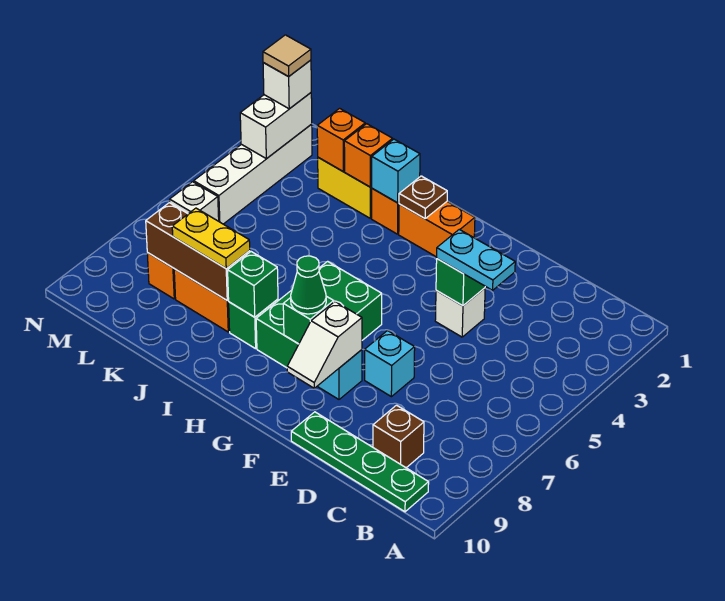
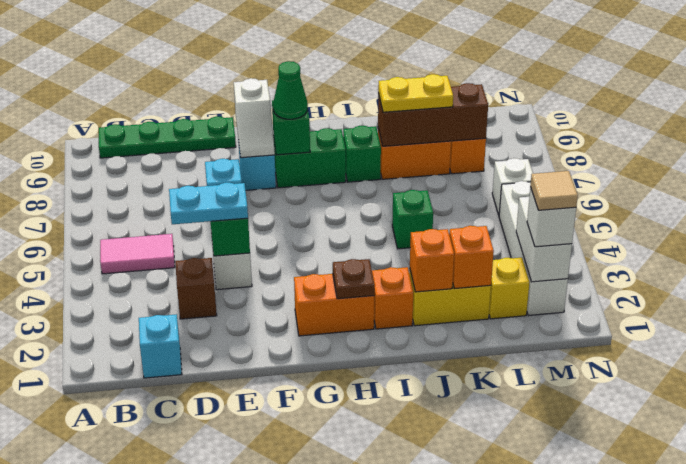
none -> pink 1x2 tile [100,234,175,274]
brown 1x1 brick [373,405,424,468] -> brown 1x1 brick moved to [175,258,217,319]
white 1x2 slope [287,302,362,388] -> white 1x2 slope turned to [234,78,275,158]
green 2x3 brick [256,261,382,368] -> green 1x2 brick [273,128,346,188]
cyan 1x1 brick [371,139,420,203] -> cyan 1x1 brick moved to [139,314,182,378]
green 1x1 brick [228,252,278,317] -> green 1x1 brick moved to [392,190,433,249]
none -> yellow 1x1 brick [489,258,530,319]

